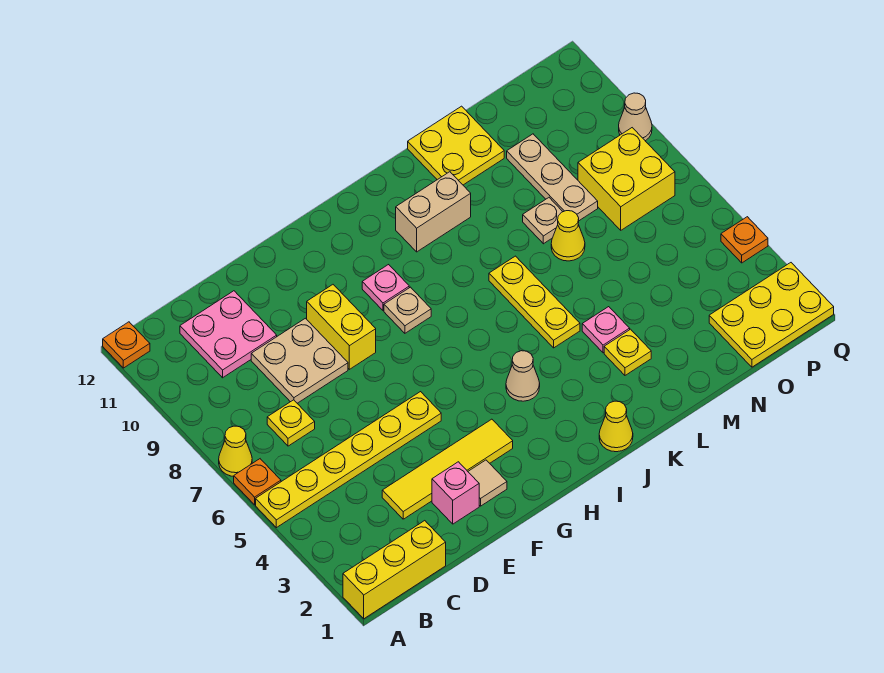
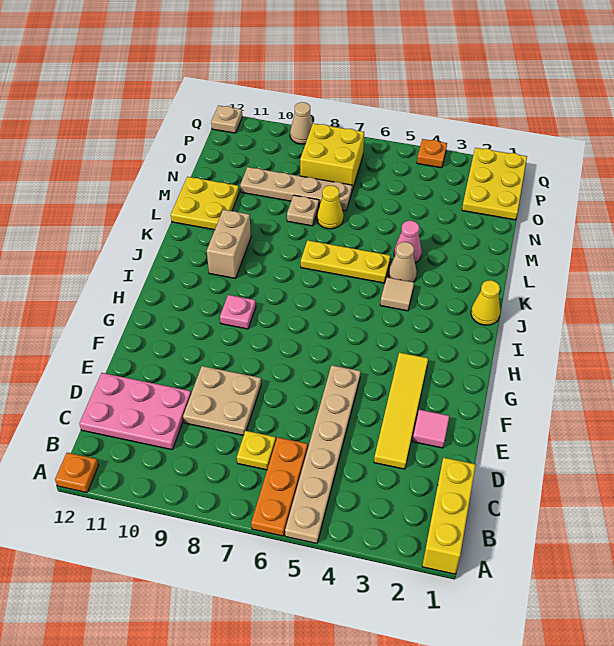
yellow 1x6 plate [256,392,441,528] -> tan 1x6 plate [285,365,361,543]
orange 1x1 plate [234,459,281,505] -> orange 1x3 plate [251,437,308,536]
yellow 1x1 cone [219,426,252,476] -> none
pink 2x2 plate [180,291,277,378] -> pink 2x3 plate [79,373,191,450]
pink 1x1 brick [432,462,479,524] -> pink 1x1 tile [413,410,449,448]
tan 1x1 tile [468,460,507,506] -> tan 1x1 tile moved to [380,277,414,311]
yellow 1x2 brick [307,285,376,369] -> none
tan 1x1 plate [384,287,431,333] -> tan 1x1 plate moved to [211,106,242,133]
tan 1x1 cone [506,351,540,401] -> tan 1x1 cone moved to [389,242,417,282]
yellow 1x1 plate [604,329,651,375] -> none
pink 1x1 plate [582,307,630,353] -> pink 1x1 cone [394,221,422,263]
tan 1x3 plate [507,134,598,221] -> tan 1x4 plate [240,167,352,211]

